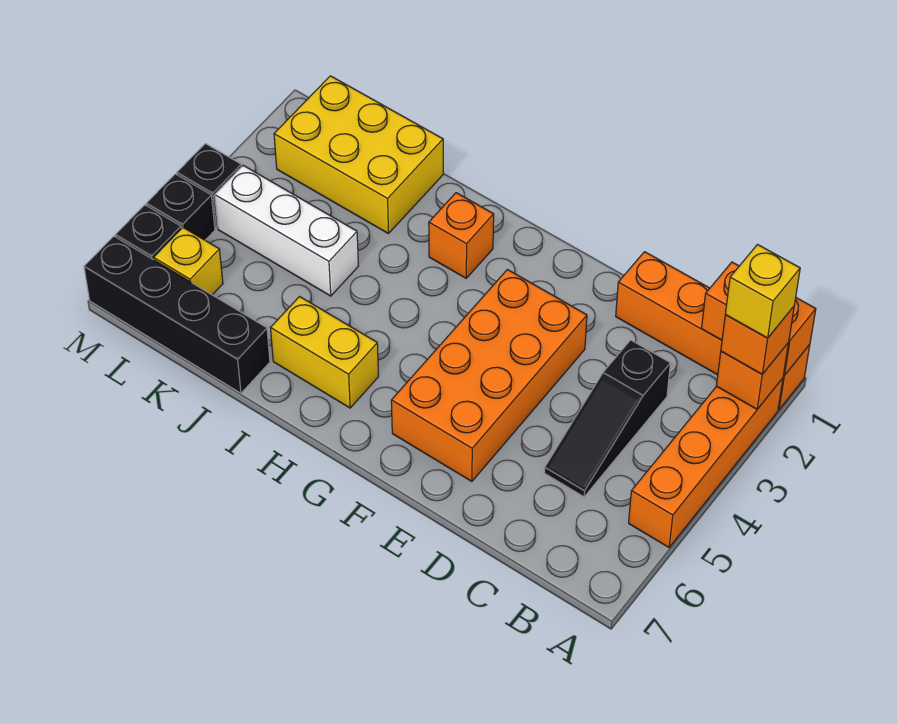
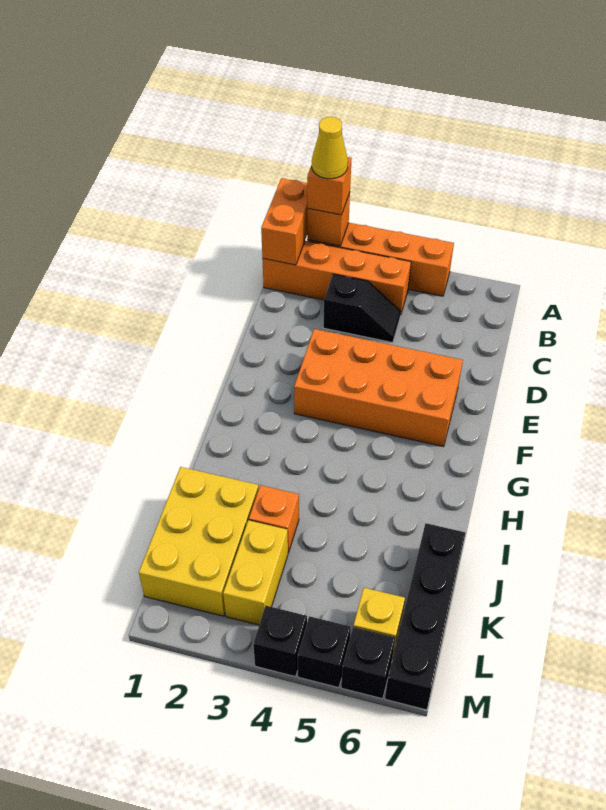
orange 1x4 brick [616,252,810,410] -> orange 1x4 brick turned to [262,241,411,313]
yellow 1x1 brick [725,245,800,338] -> yellow 1x1 cone [312,117,348,179]
black 1x3 slope [544,340,670,497] -> black 1x2 slope [323,274,401,343]
orange 1x1 brick [429,193,494,278] -> orange 1x1 brick moved to [249,485,299,553]
yellow 1x2 brick [271,297,379,408] -> yellow 1x2 brick moved to [223,520,288,625]
white 1x3 brick [215,166,358,296] -> none

